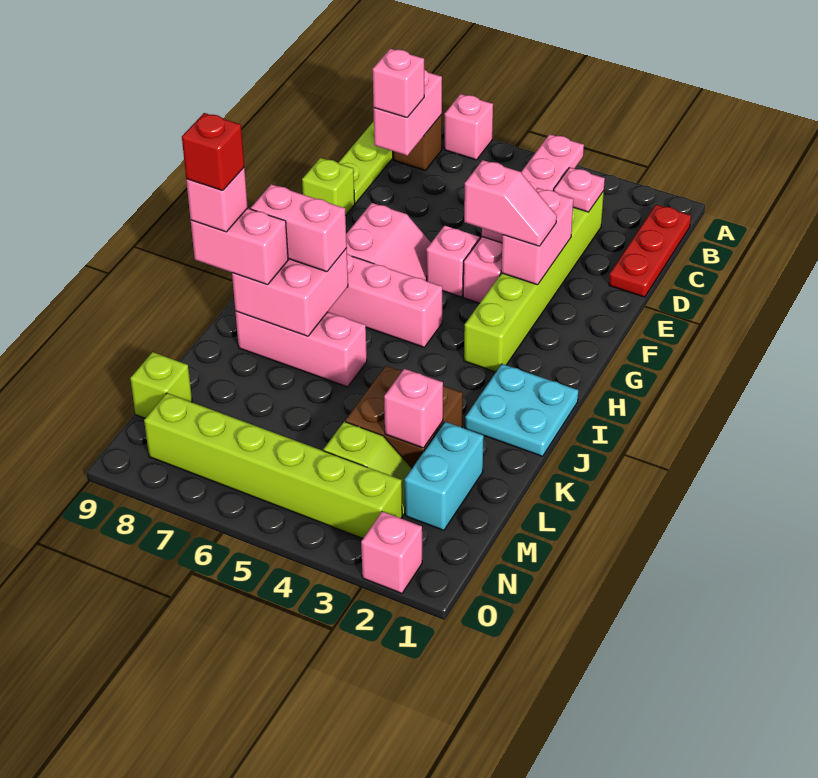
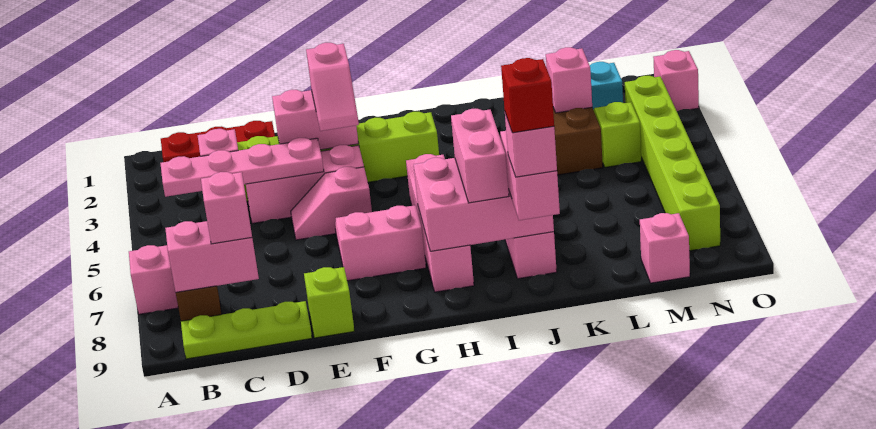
pink 1x2 slope [464,160,557,246] -> pink 1x2 slope turned to [306,43,359,131]
cyan 2x2 plate [465,364,578,456] -> none
pink 2x2 brick [232,248,348,336] -> pink 2x3 brick [414,158,554,251]
lime 1x1 brick [130,352,192,418] -> pink 1x1 brick [640,213,690,283]

